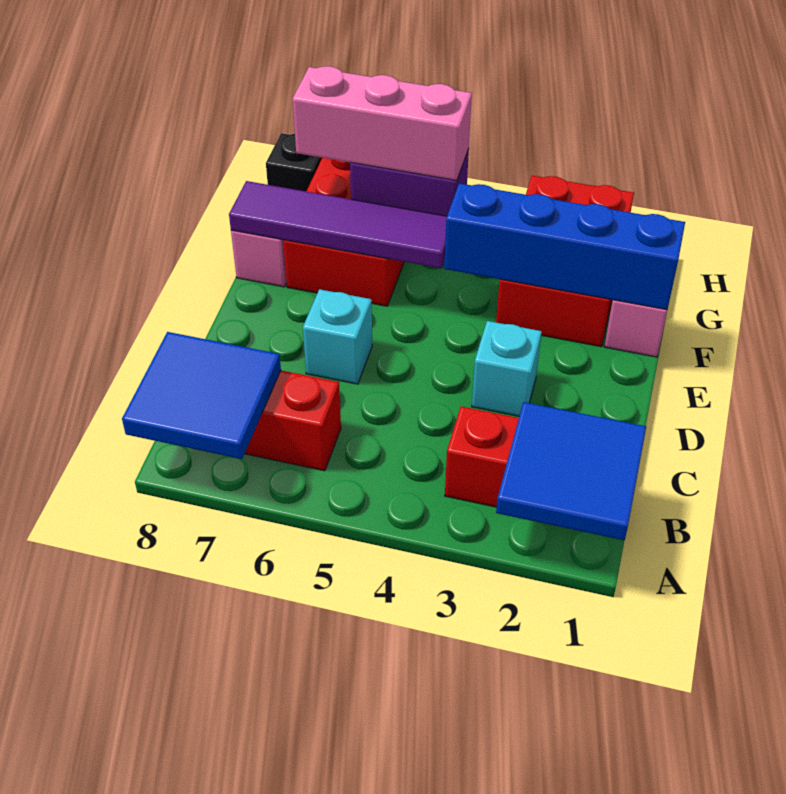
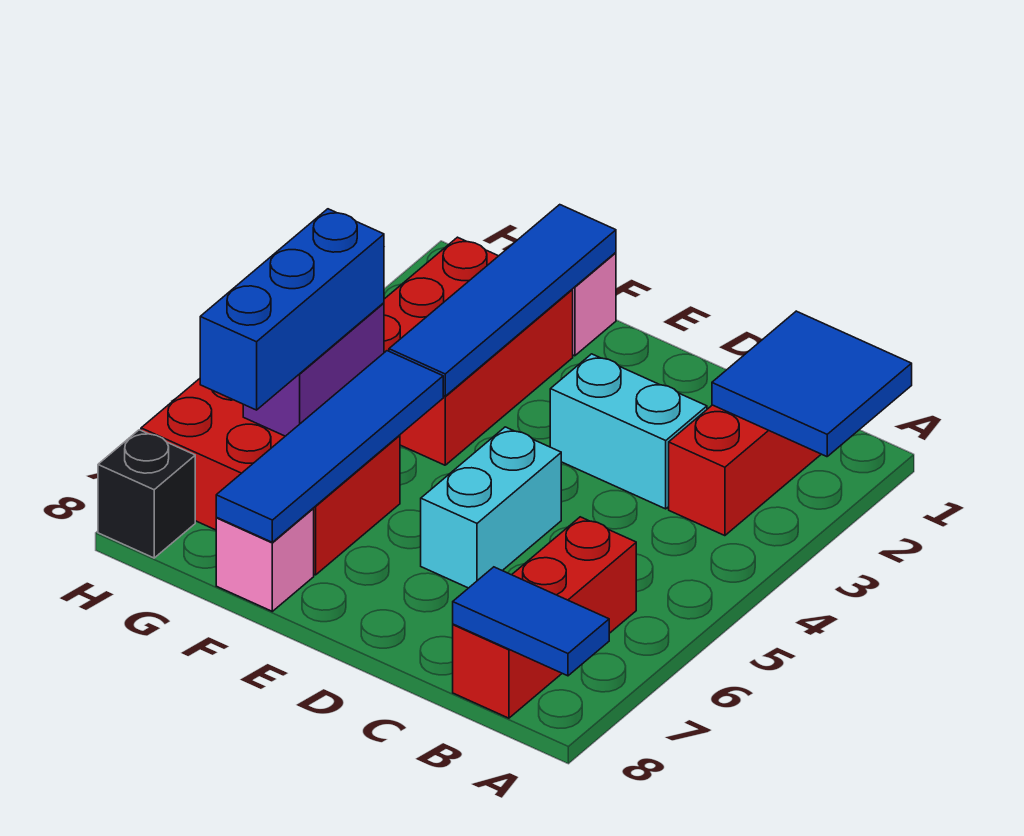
blue 2x2 tile [122,332,281,459] -> blue 1x2 tile [453,567,609,676]
cyan 1x1 brick [472,321,542,416] -> cyan 1x2 brick [550,354,707,509]
cyan 1x1 brick [303,289,372,384] -> cyan 1x2 brick [421,427,561,588]
blue 1x4 brick [444,183,685,310] -> blue 1x4 tile [389,205,616,396]
red 2x3 brick [496,176,634,347] -> red 2x3 brick turned to [384,237,573,465]
purple 1x4 tile [229,181,447,269] -> blue 1x4 tile [216,351,443,542]
pink 1x3 brick [293,66,472,181] -> blue 1x3 brick [200,209,384,410]

